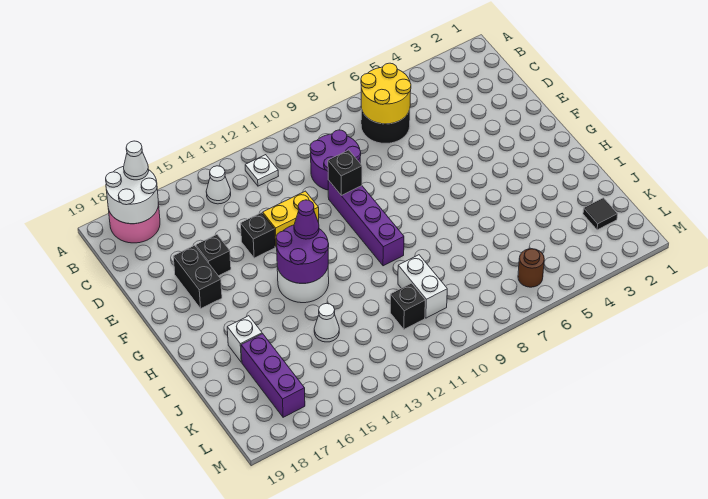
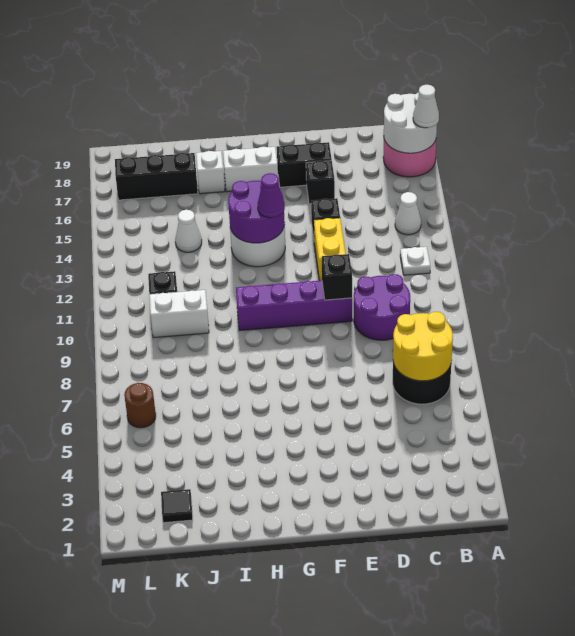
none -> white 1x2 brick [223,147,278,192]
purple 1x3 brick [241,334,305,417] -> black 1x3 brick [115,153,198,200]

